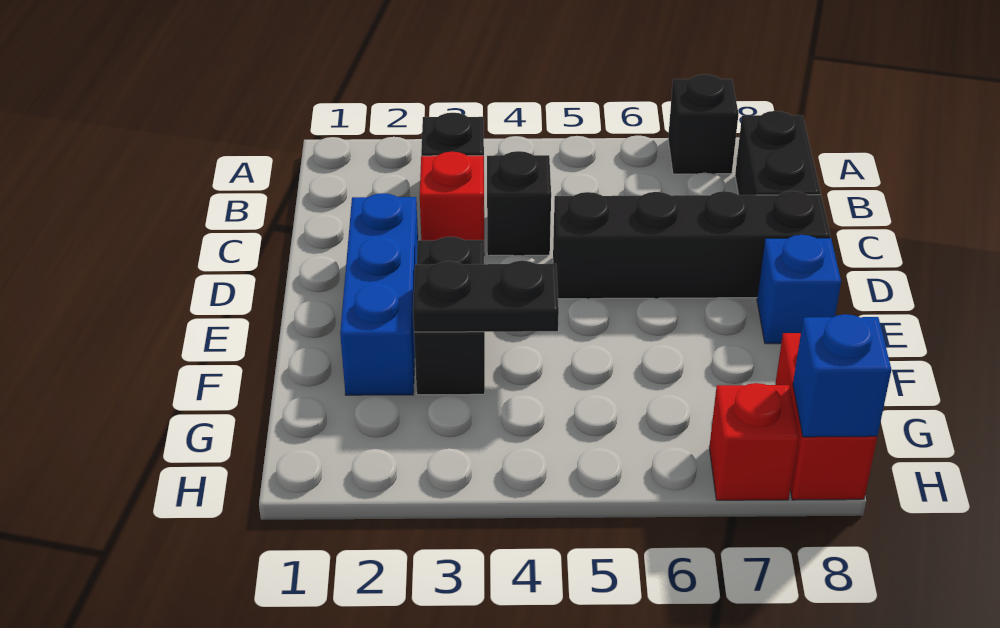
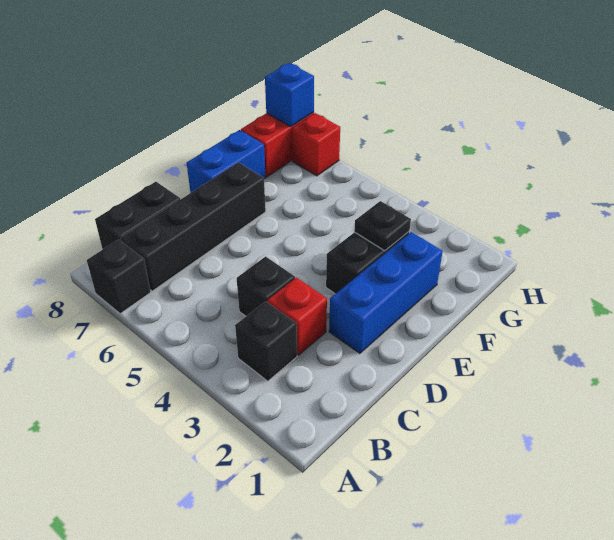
black 1x4 brick [553,191,831,299] -> black 1x4 brick turned to [120,162,266,291]
blue 1x1 brick [757,235,841,344] -> blue 1x2 brick [187,130,266,193]
black 1x2 plate [413,261,559,332] -> black 1x1 plate [354,201,411,251]

